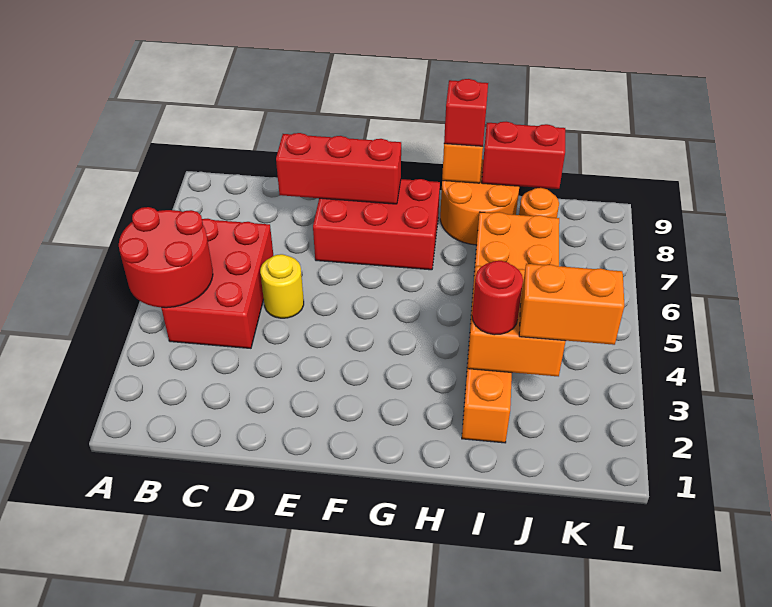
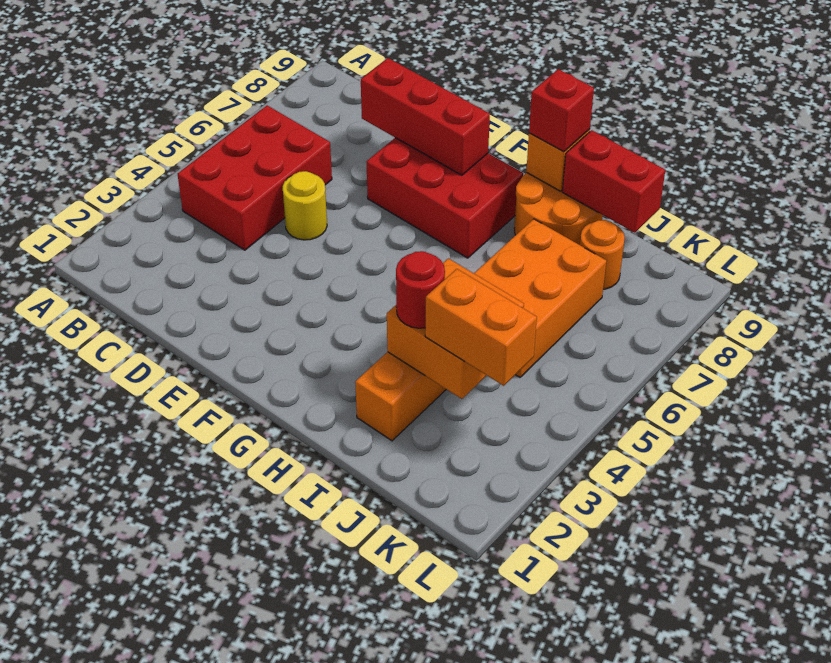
red 2x2 round brick [119,207,213,308] -> none

